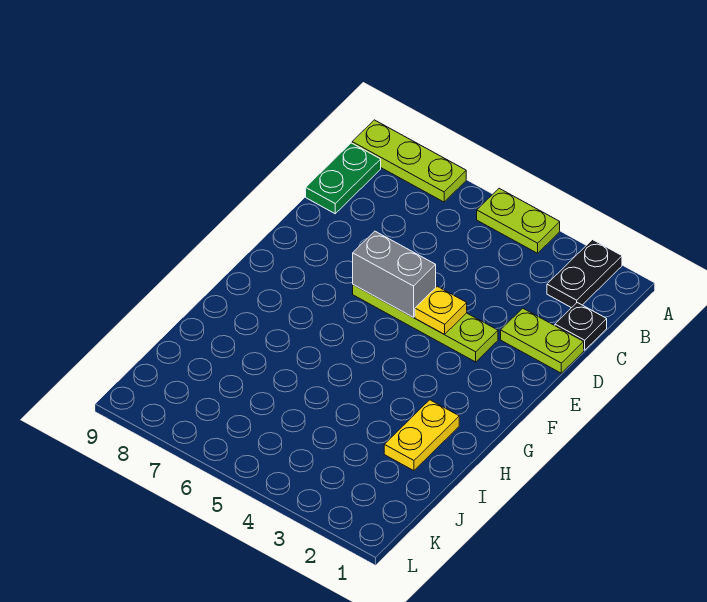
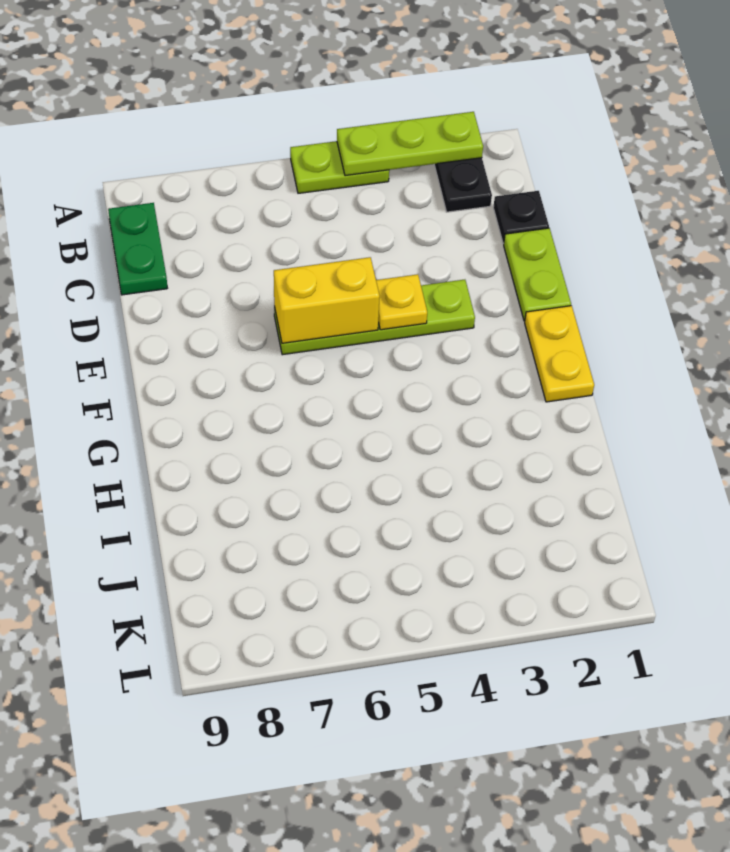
lime 1x3 plate [352,120,466,202] -> lime 1x3 plate moved to [337,112,483,176]
lime 1x2 plate [501,308,584,373] -> lime 1x2 plate turned to [504,228,571,321]
grey 1x2 brick [353,231,436,317] -> yellow 1x2 brick [274,257,380,343]
yellow 1x2 plate [384,400,459,471] -> yellow 1x2 plate moved to [525,306,594,402]

